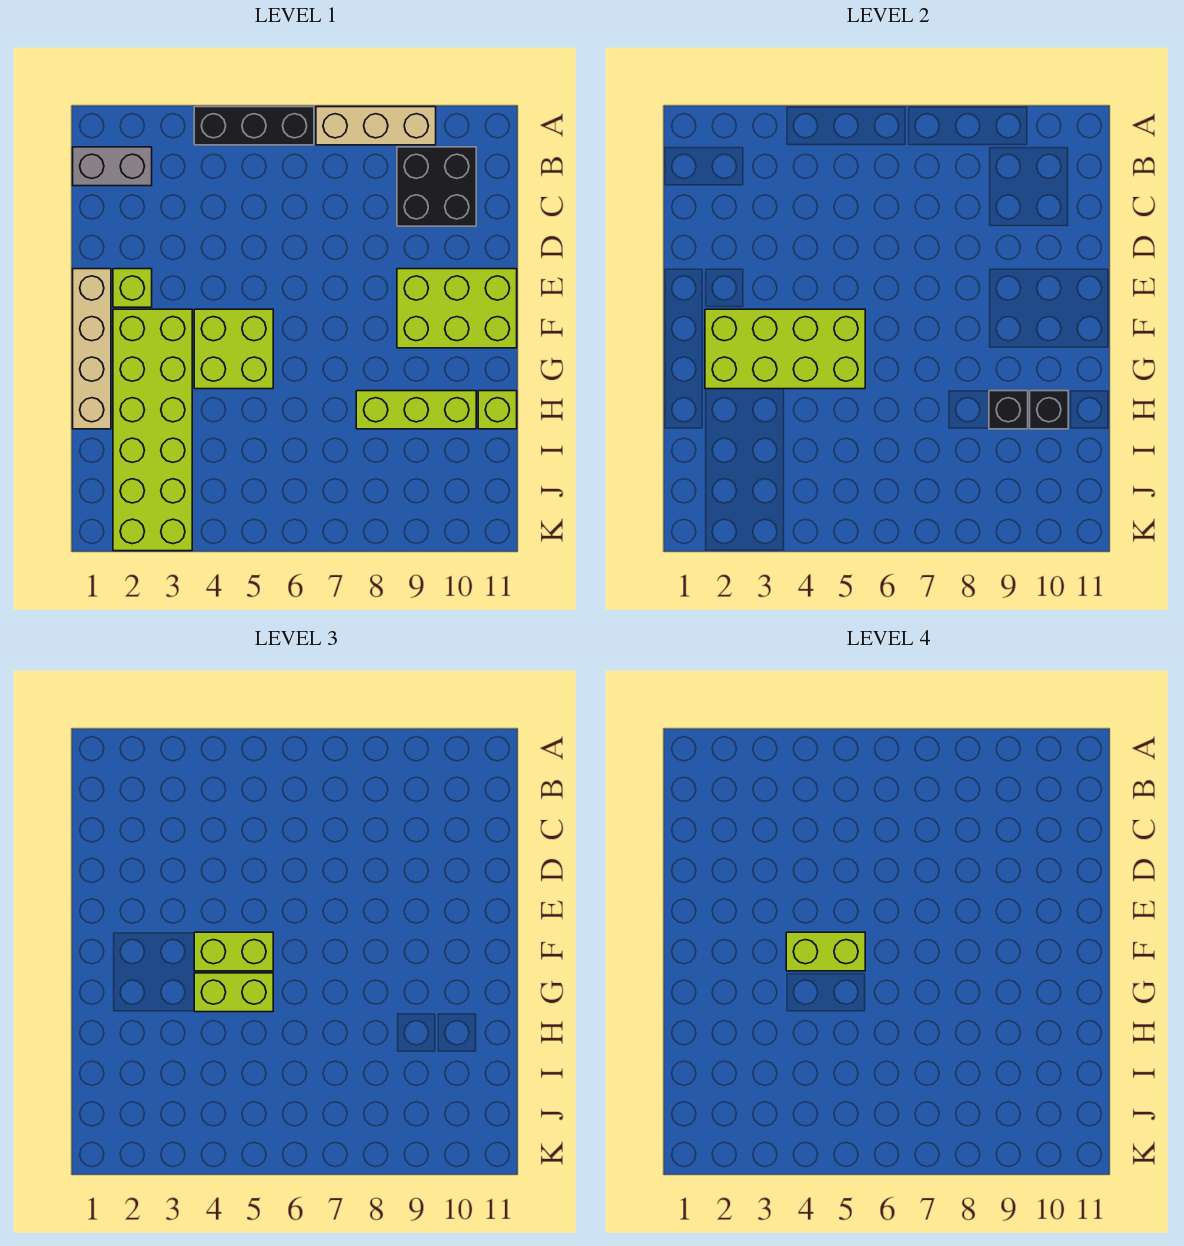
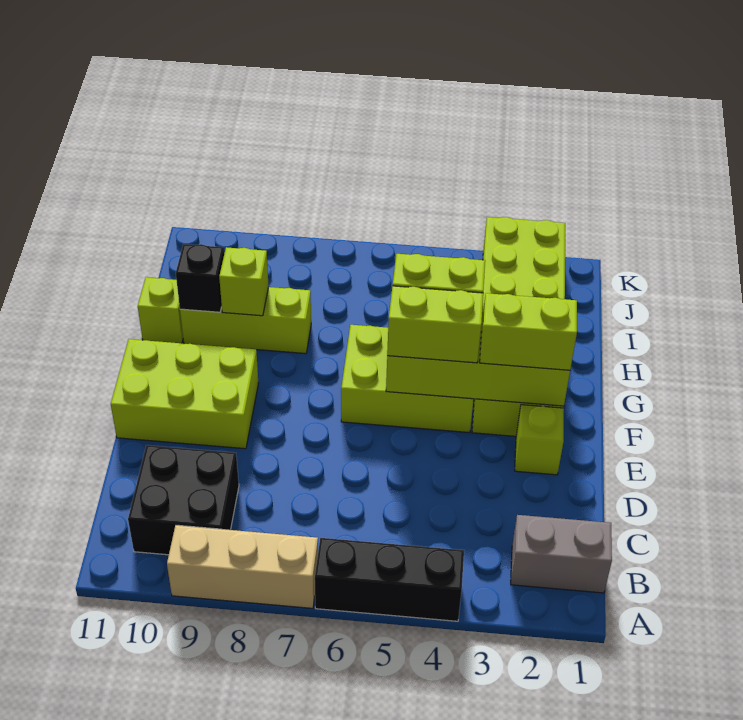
tan 1x4 brick [73,269,111,429] -> none
lime 2x2 brick [194,309,273,389] -> lime 2x3 brick [341,325,474,433]
lime 1x2 brick [786,932,865,971] -> lime 1x2 brick moved to [480,293,577,370]
black 1x1 brick [989,391,1028,429] -> lime 1x1 brick [219,247,269,316]

